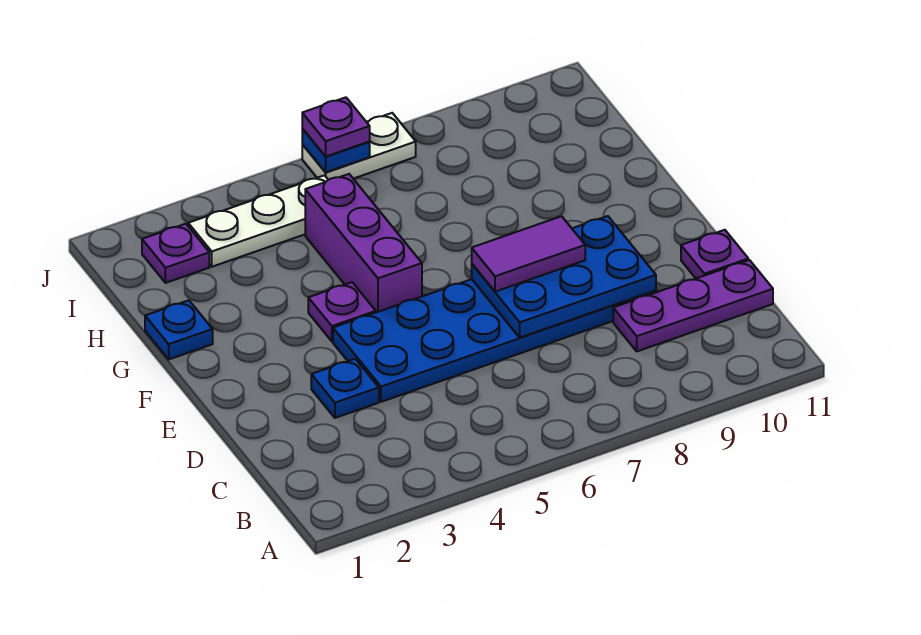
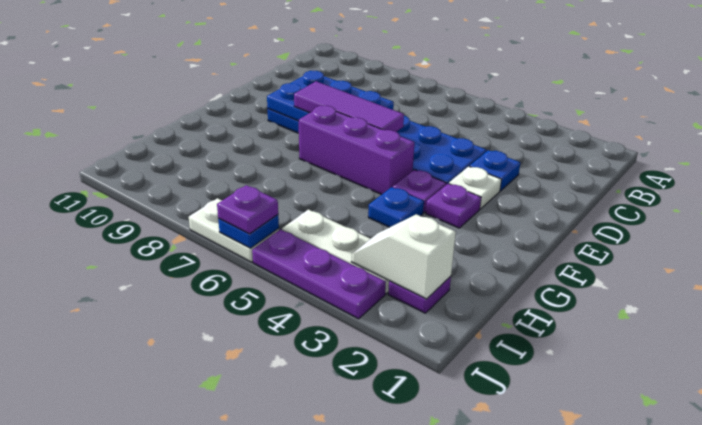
purple 1x3 plate [613,260,773,351] -> purple 1x3 plate moved to [252,230,386,319]
purple 1x1 plate [681,230,748,278] -> purple 1x1 plate moved to [426,183,481,228]
none -> white 1x1 plate [449,166,501,209]
purple 1x2 tile [472,216,585,292] -> purple 1x3 tile [294,81,404,132]
purple 1x3 brick [305,174,422,312] -> purple 1x3 brick turned to [299,106,414,194]
blue 1x1 plate [145,300,213,359] -> blue 1x1 plate moved to [368,187,424,227]
none -> white 1x2 slope [351,214,456,299]

